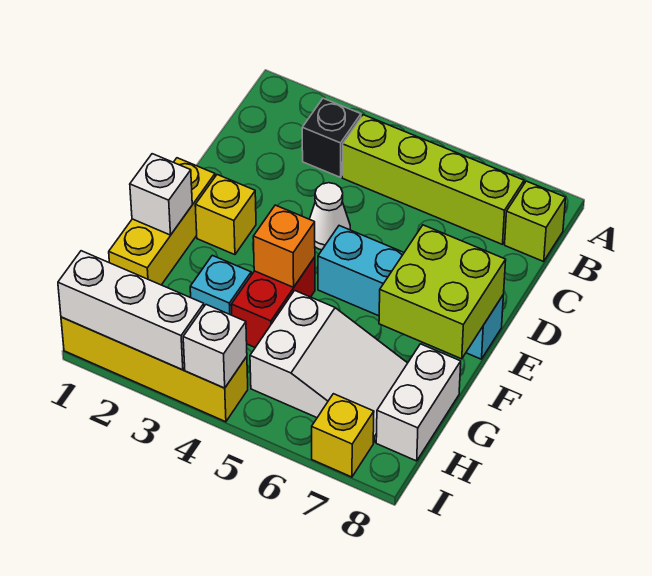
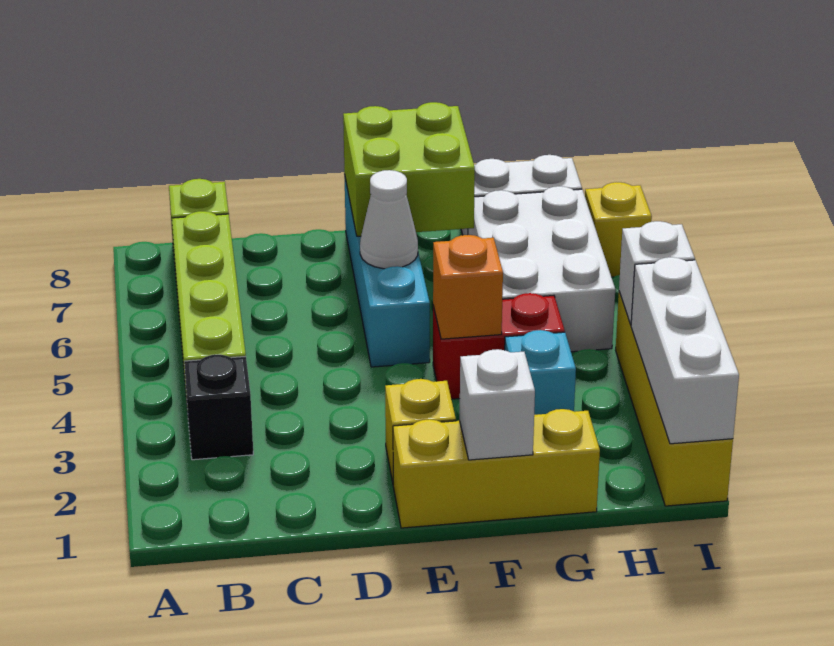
white 1x1 cone [310,183,350,250] -> white 1x1 cone moved to [360,170,418,269]
white 2x3 slope [250,290,407,442] -> white 2x3 brick [468,186,615,352]

